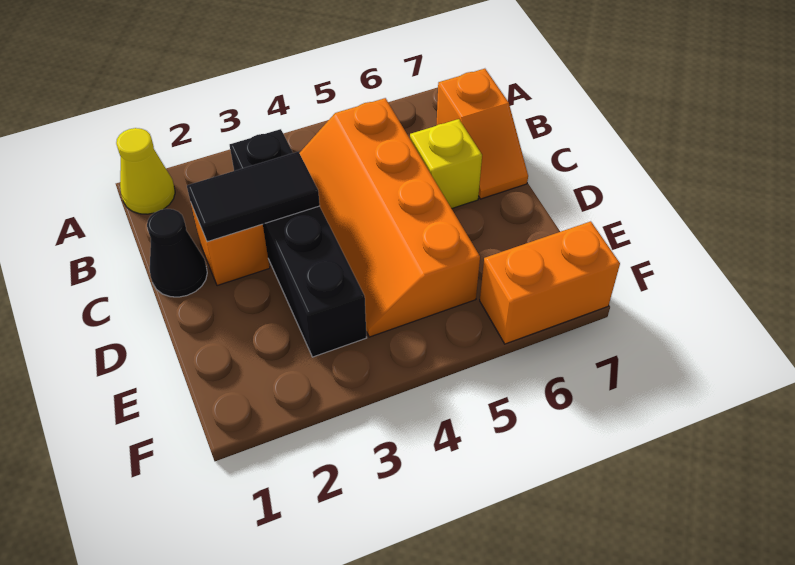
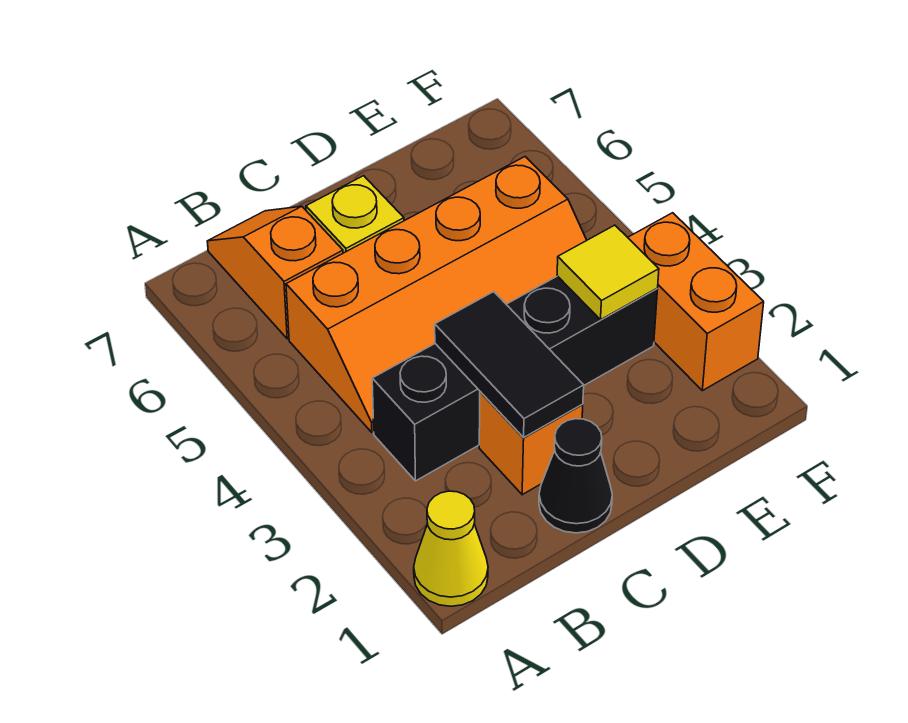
orange 1x2 slope [437,69,528,199] -> orange 1x2 slope turned to [207,206,343,339]
none -> yellow 1x1 tile [557,225,659,320]
orange 1x2 brick [480,221,620,344] -> orange 1x2 brick moved to [628,213,764,391]

